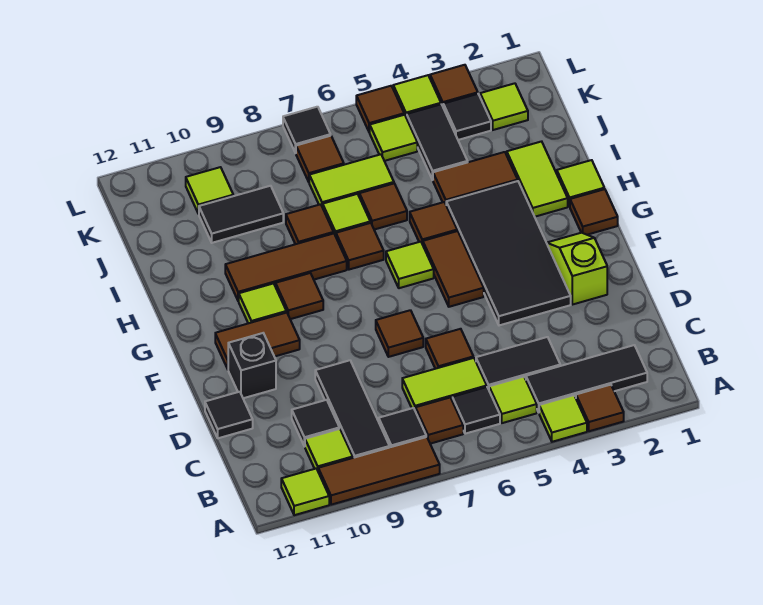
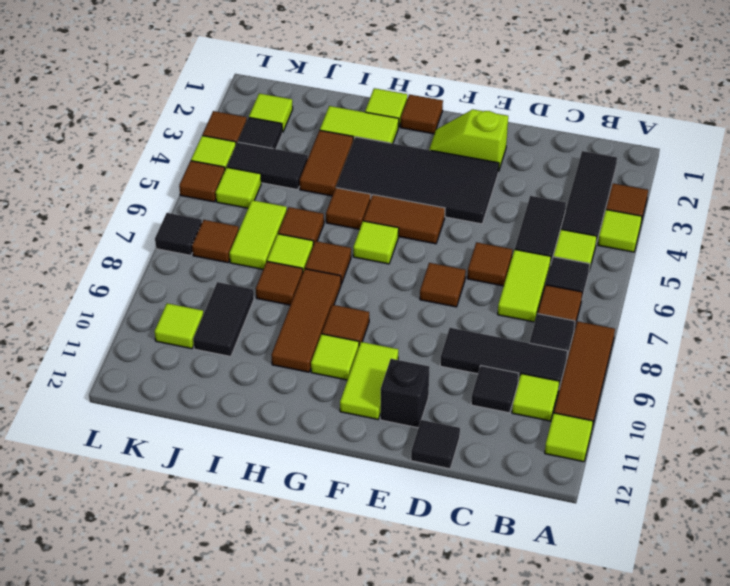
brown 1x2 tile [215,313,300,369] -> lime 1x2 tile [340,342,398,419]

